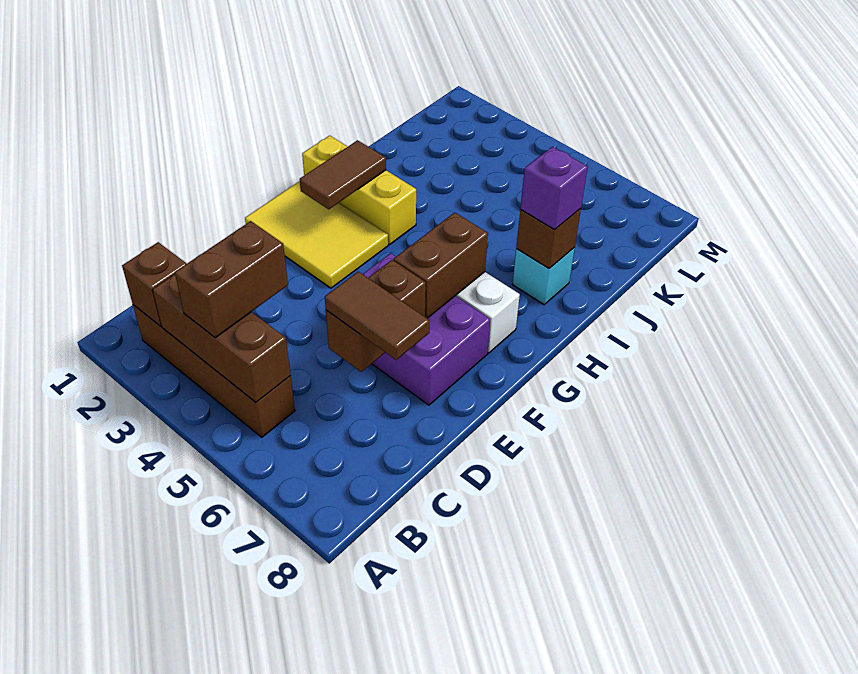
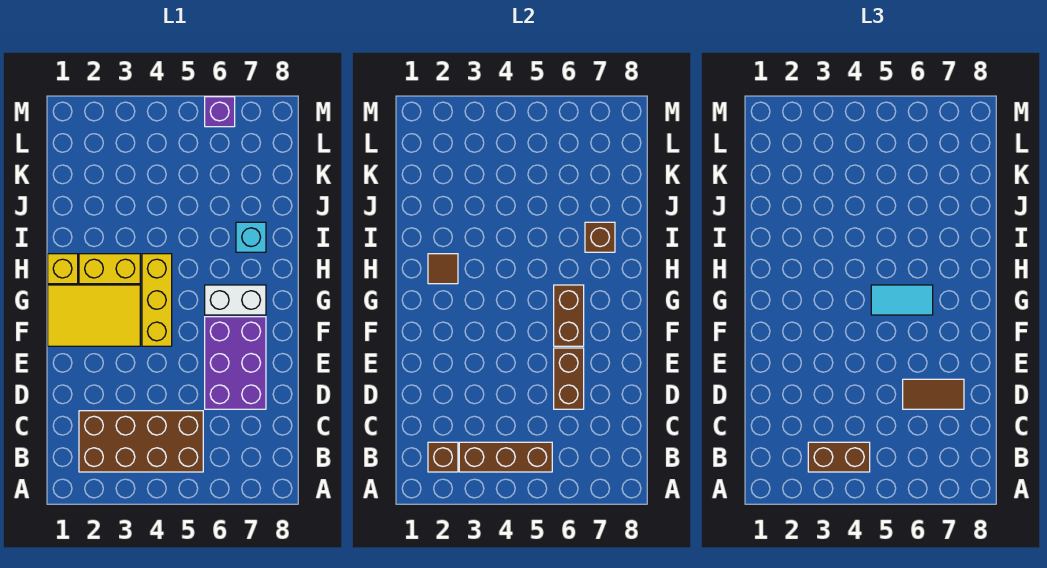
brown 1x4 brick [133,305,295,437] -> brown 2x4 brick [79,411,203,472]
brown 1x2 brick [175,221,288,338] -> brown 1x2 brick turned to [808,442,870,472]
purple 2x3 brick [363,253,490,405] -> purple 2x3 brick turned to [205,317,266,409]
none -> yellow 1x3 brick [142,254,172,346]
brown 1x2 tile [300,140,386,209] -> brown 1x1 tile [428,254,458,284]
none -> cyan 1x2 tile [871,285,933,315]
purple 1x1 brick [520,147,588,229] -> purple 1x1 brick moved to [205,97,235,127]

